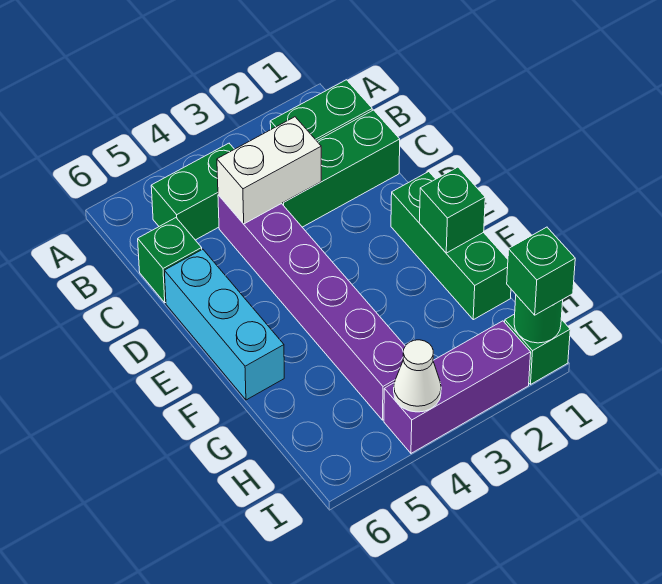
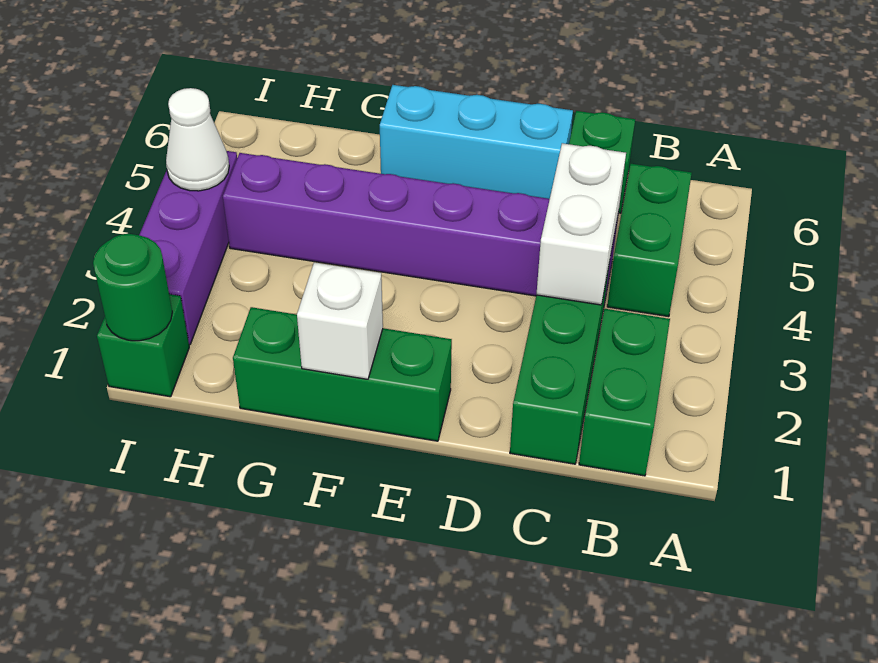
green 1x1 brick [419,167,485,253] -> white 1x1 brick [297,262,383,379]
green 1x1 brick [507,227,575,315] -> none

